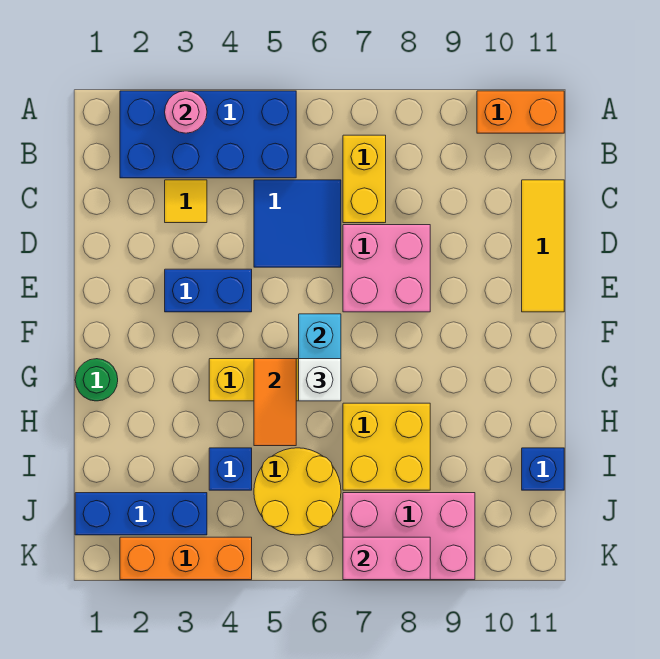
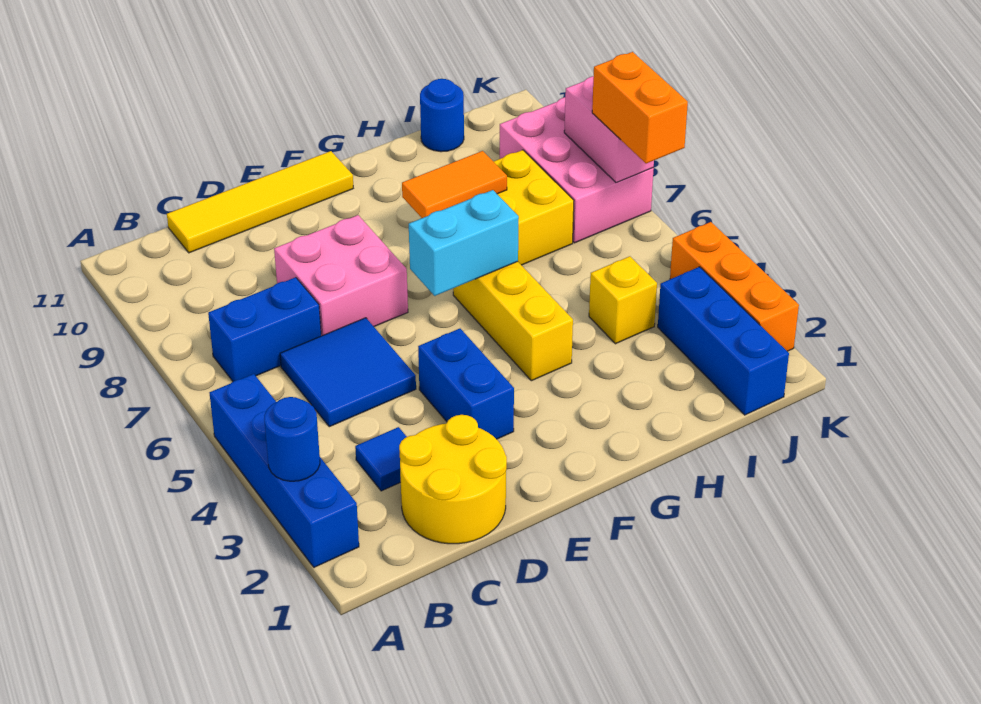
blue 2x4 brick [120,91,296,178] -> blue 1x4 brick [210,374,359,567]
pink 1x1 round brick [165,91,207,133] -> blue 1x1 round brick [264,397,320,481]
orange 1x2 brick [477,91,564,133] -> orange 1x2 brick moved to [592,52,688,163]
yellow 1x2 brick [343,135,386,223] -> blue 1x2 brick [208,277,321,381]
yellow 1x1 tile [165,180,207,223] -> blue 1x1 tile [355,427,407,491]
yellow 1x3 tile [522,180,564,312] -> yellow 1x4 tile [167,151,353,253]
green 1x1 round brick [75,359,118,401] -> none
orange 1x2 tile [254,359,296,446] -> orange 1x2 tile moved to [402,151,507,218]
white 1x1 brick [299,359,341,401] -> none
blue 1x1 brick [209,448,252,490] -> yellow 1x1 brick [589,256,657,344]
yellow 2x2 round brick [254,448,341,535] -> yellow 2x2 round brick moved to [399,415,507,544]
blue 1x1 brick [522,448,564,490] -> blue 1x1 round brick [420,79,464,152]

